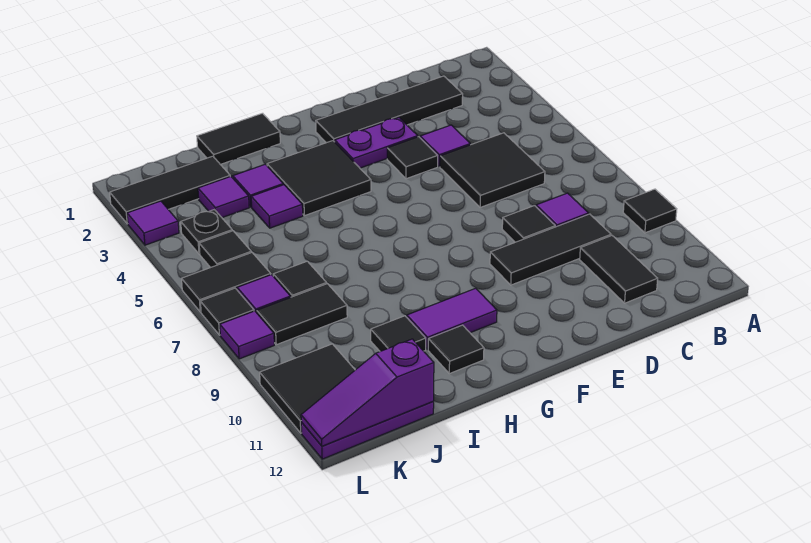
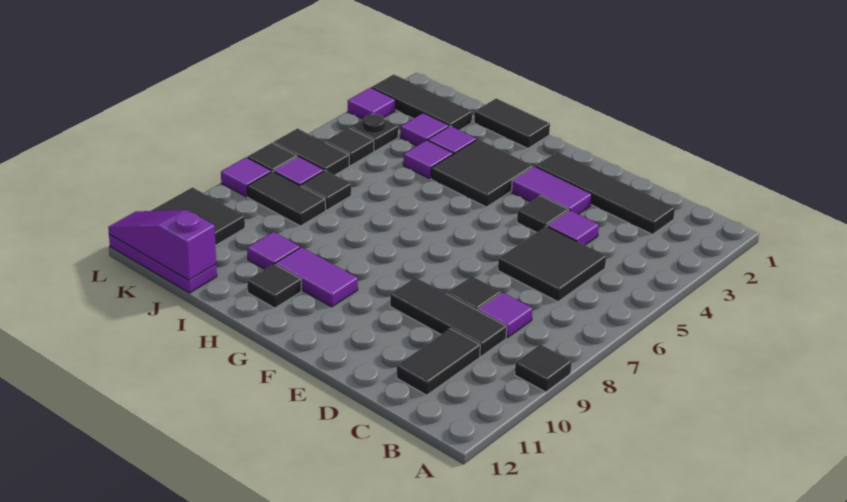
purple 1x2 plate [335,117,418,168] -> purple 1x2 tile [512,166,592,214]
black 1x1 tile [371,316,426,351] -> purple 1x1 tile [247,232,300,269]

